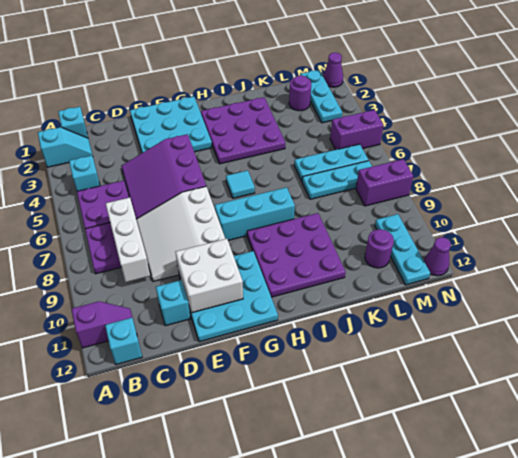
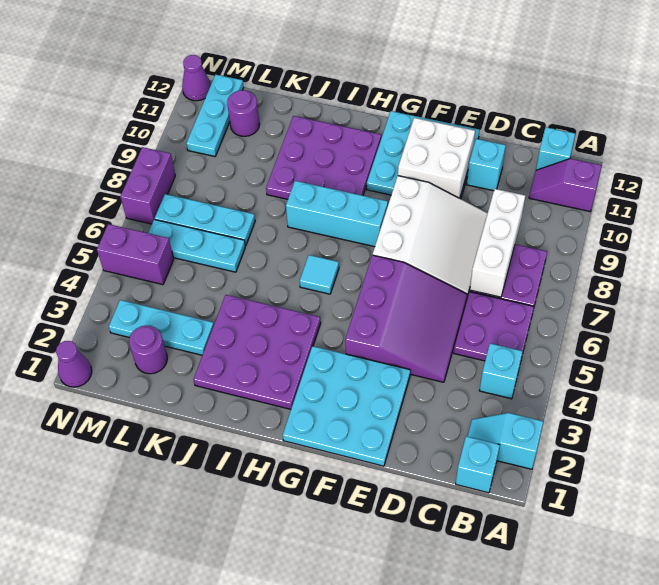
cyan 1x3 plate [300,70,342,123] -> cyan 1x3 plate turned to [109,300,214,355]
purple 1x2 brick [356,159,413,206] -> purple 1x2 brick turned to [120,147,175,224]

